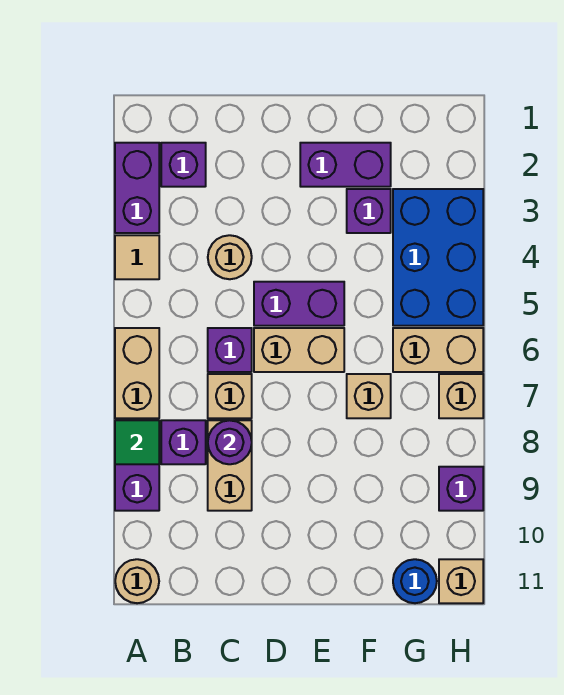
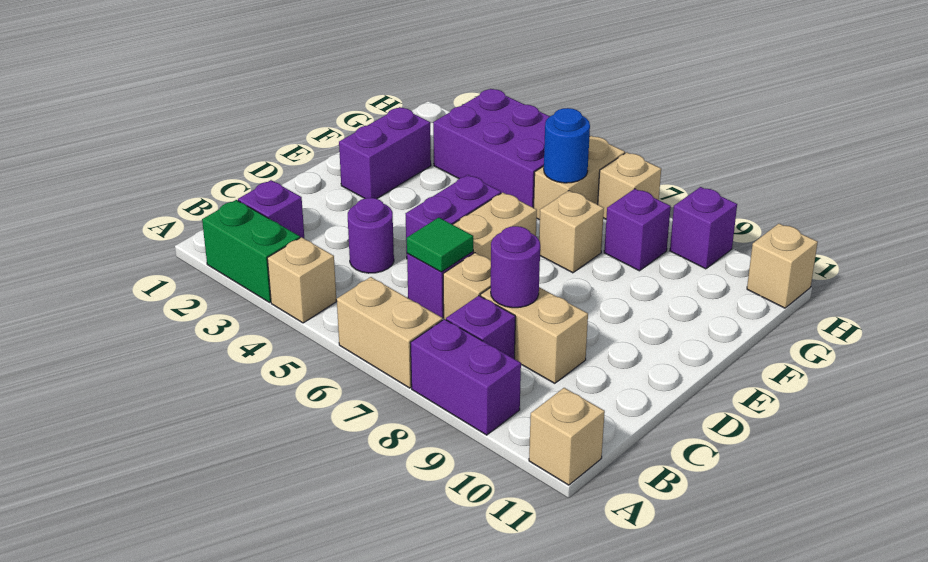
purple 1x2 brick [115,143,159,233] -> green 1x2 brick [202,200,300,302]
tan 1x1 tile [115,235,159,279] -> tan 1x1 brick [267,237,337,323]
green 1x1 tile [115,420,159,464] -> green 1x1 tile moved to [407,218,473,272]
tan 1x1 round brick [115,559,159,603] -> tan 1x1 brick [529,388,605,485]
tan 1x1 round brick [208,235,252,279] -> purple 1x1 round brick [348,198,394,273]
purple 1x1 brick [347,189,391,233] -> purple 1x1 brick moved to [604,189,671,271]
blue 2x3 brick [393,189,483,326] -> purple 2x3 brick [433,89,590,208]
blue 1x1 round brick [393,559,437,603] -> blue 1x1 round brick moved to [544,108,590,183]

